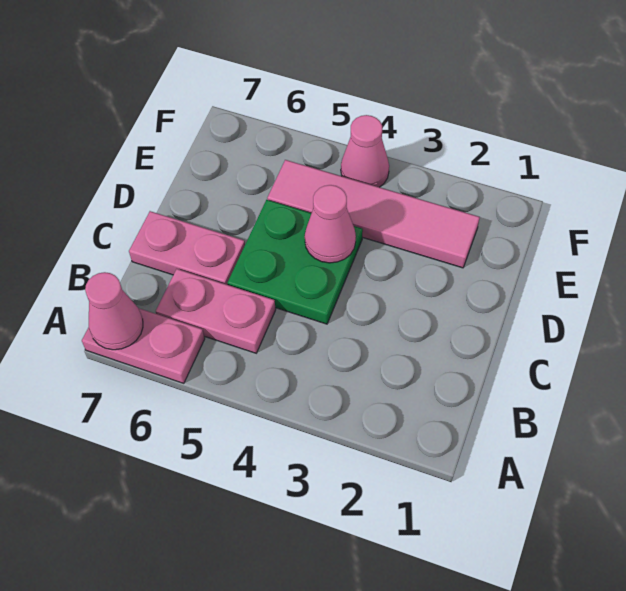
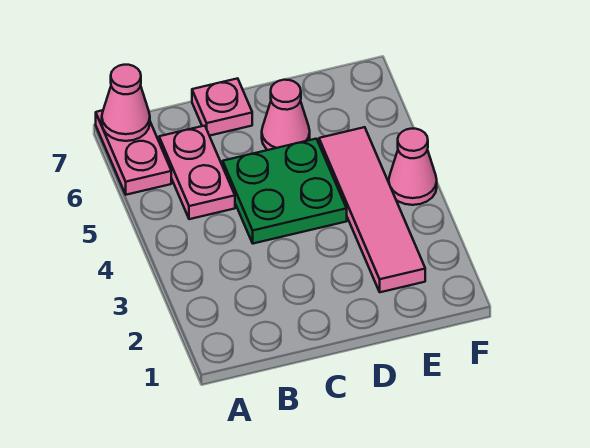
pink 1x2 plate [129,211,245,285] -> pink 1x1 plate [192,78,252,136]
pink 1x1 cone [305,185,356,263] -> pink 1x1 cone moved to [262,80,310,150]

